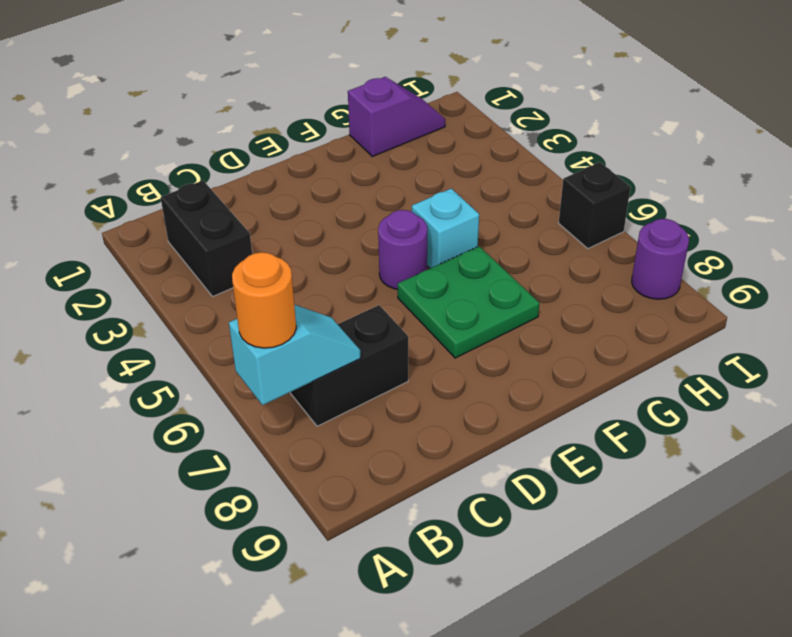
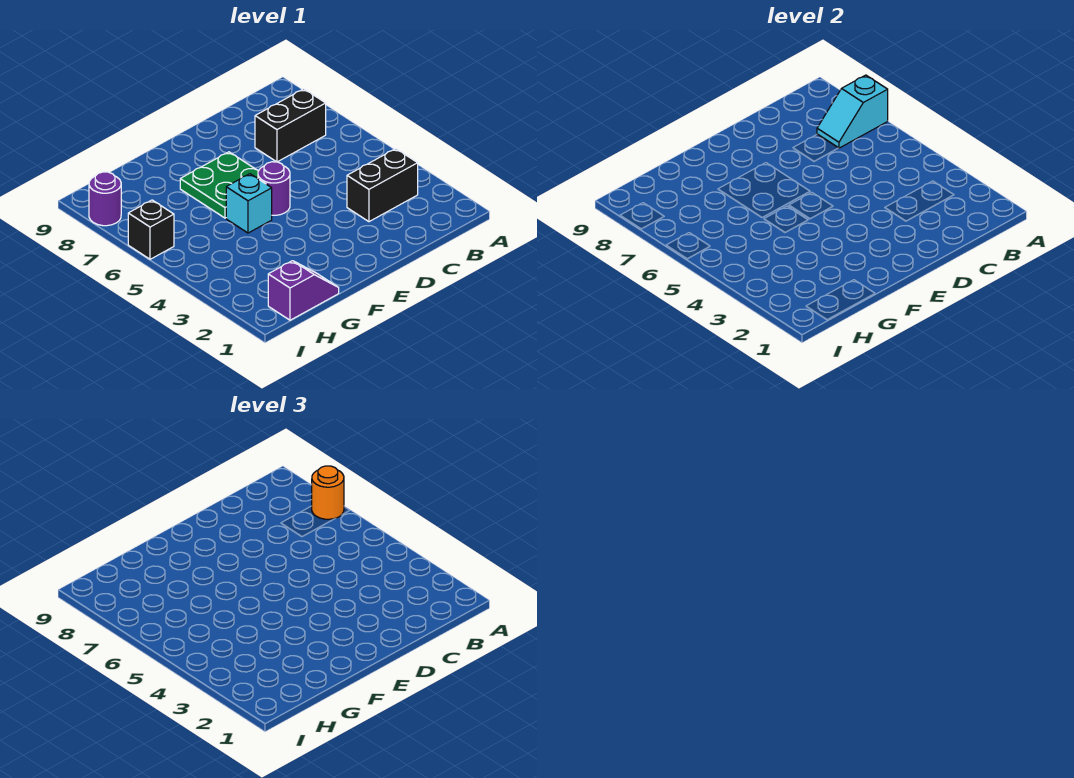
black 1x2 brick [161,180,252,296] -> black 1x2 brick turned to [347,149,418,222]
purple 1x2 slope [348,77,445,157] -> purple 1x2 slope turned to [268,261,339,320]

